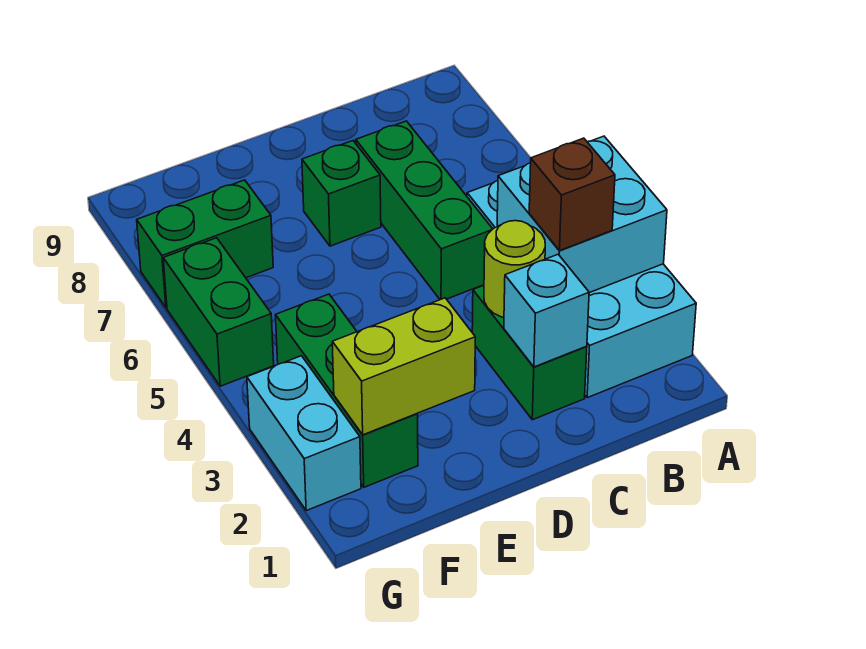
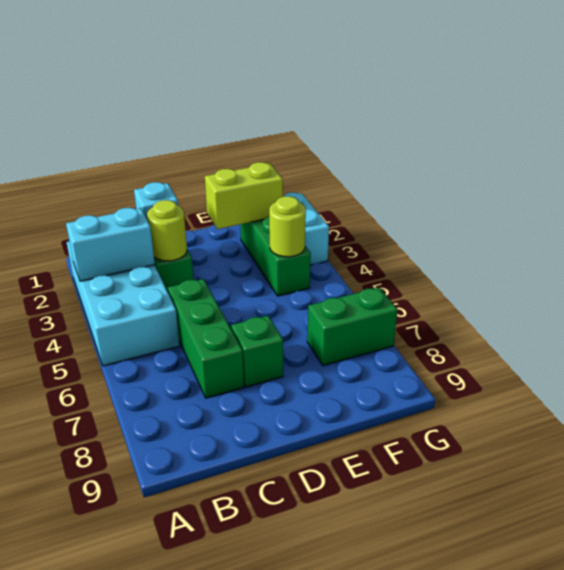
cyan 2x2 brick [497,136,667,293] -> cyan 1x2 brick [66,208,155,281]
brown 1x1 brick [529,138,615,250] -> none
none -> lime 1x1 round brick [269,196,306,257]
green 1x2 brick [163,238,274,386] -> none

